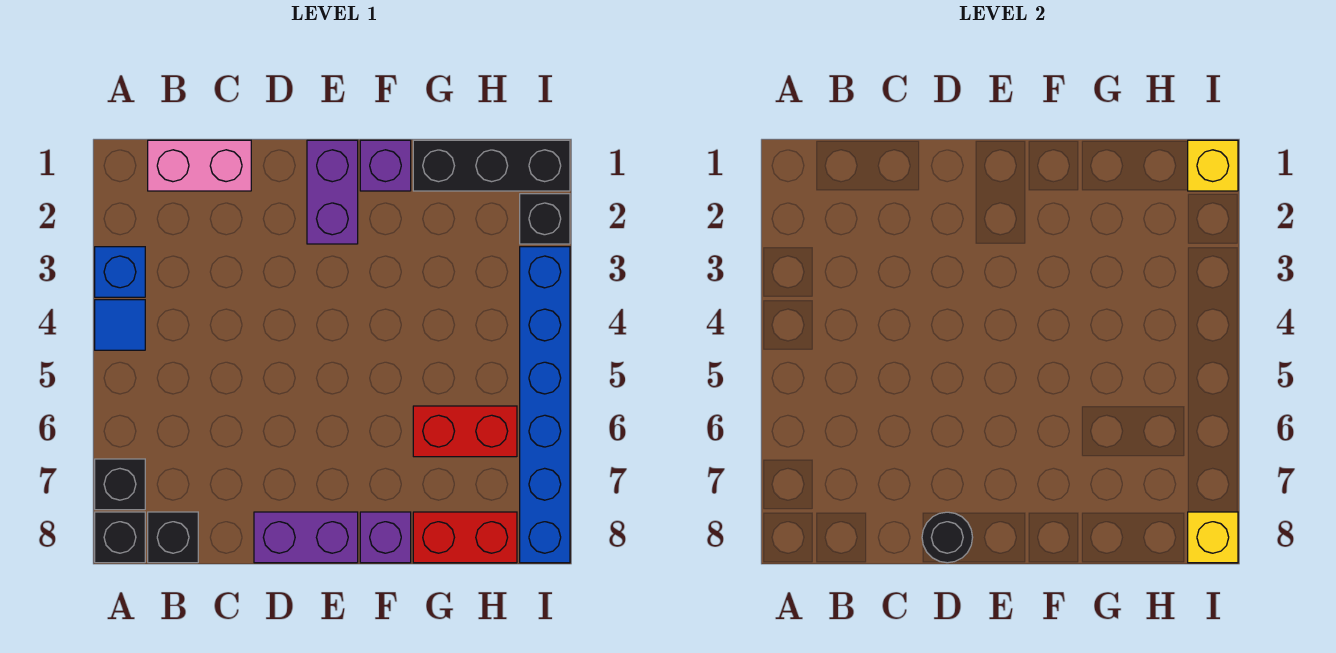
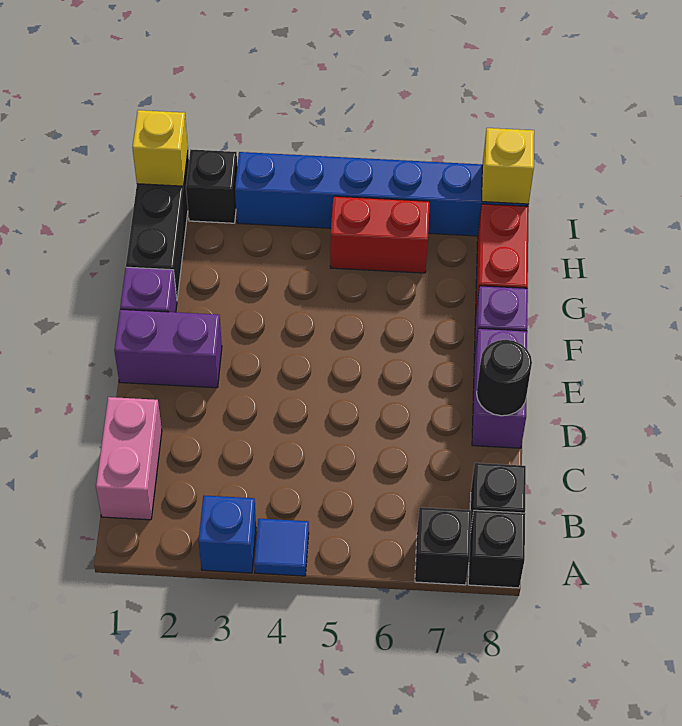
red 1x2 brick [413,406,517,457] -> red 1x2 brick turned to [330,196,430,273]

